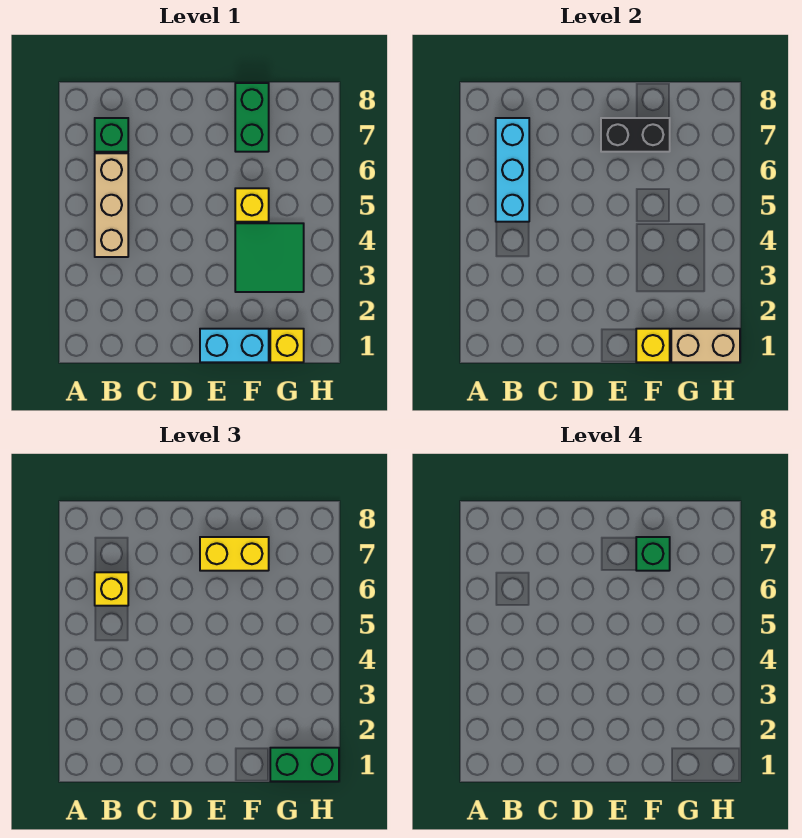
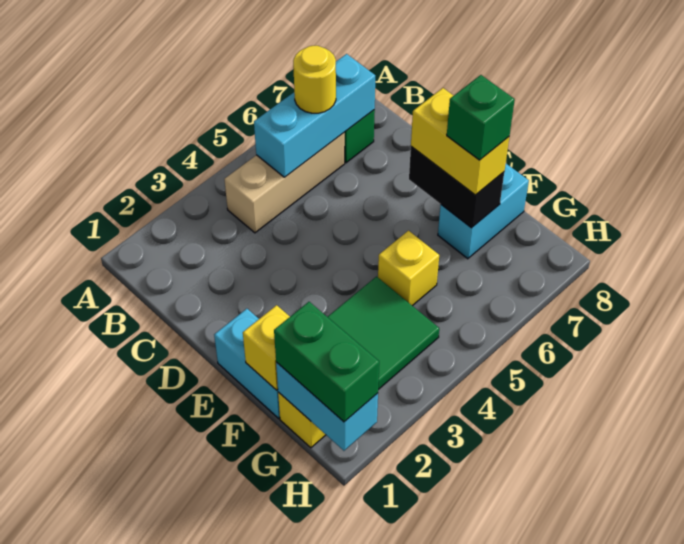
yellow 1x1 brick [95,572,128,606] -> yellow 1x1 round brick [293,46,336,113]
green 1x2 brick [235,83,269,152] -> cyan 1x2 brick [438,164,529,259]
tan 1x2 brick [671,329,740,362] -> cyan 1x2 brick [276,362,378,451]

